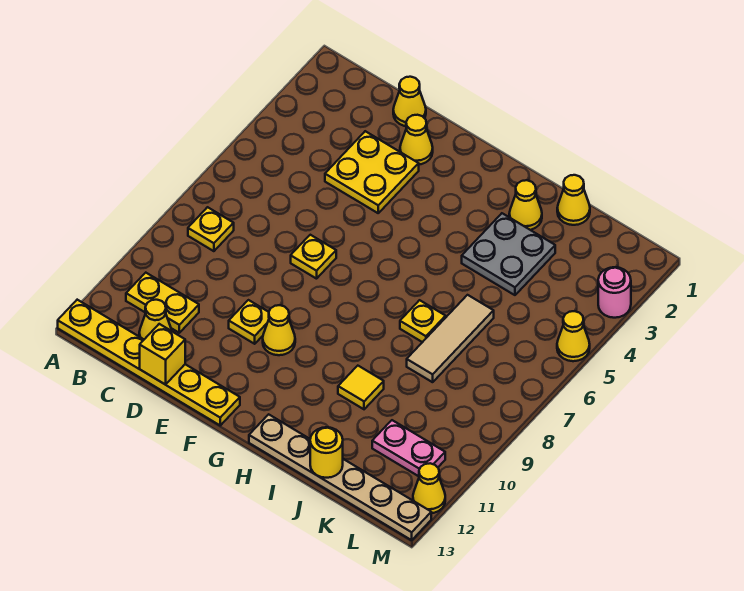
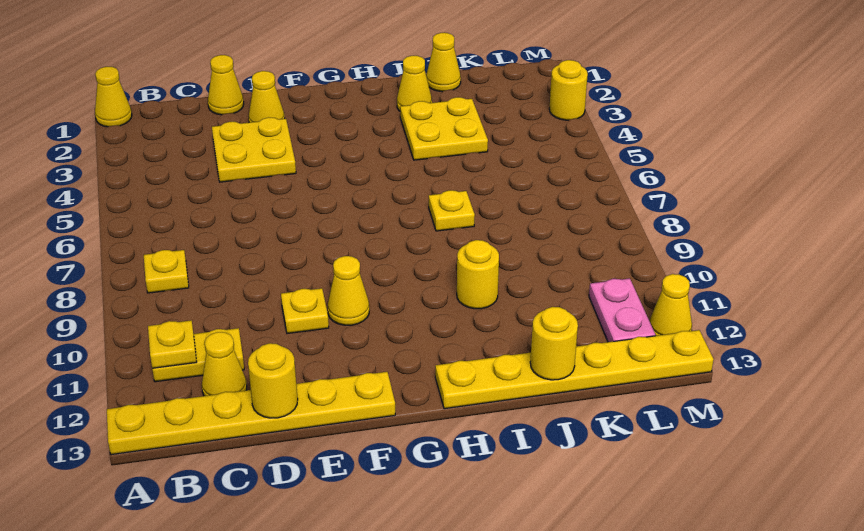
yellow 1x1 brick [140,324,185,384] -> yellow 1x1 round brick [248,343,298,418]
yellow 1x1 plate [291,235,336,279] -> yellow 1x1 plate moved to [148,320,197,368]
tan 1x6 plate [249,414,431,540] -> yellow 1x6 plate [435,330,714,409]
grey 2x2 plate [462,213,555,295] -> yellow 2x2 plate [400,97,488,160]
yellow 1x1 tile [338,366,384,409] -> yellow 1x1 round brick [457,240,499,309]
tan 1x3 tile [407,295,494,382] -> none
pink 1x2 plate [372,420,445,476] -> pink 1x2 plate turned to [589,278,655,342]
pink 1x1 round brick [598,267,631,318] -> yellow 1x1 round brick [549,60,588,120]
yellow 1x1 cone [557,311,590,361] -> yellow 1x1 cone moved to [95,67,132,127]

